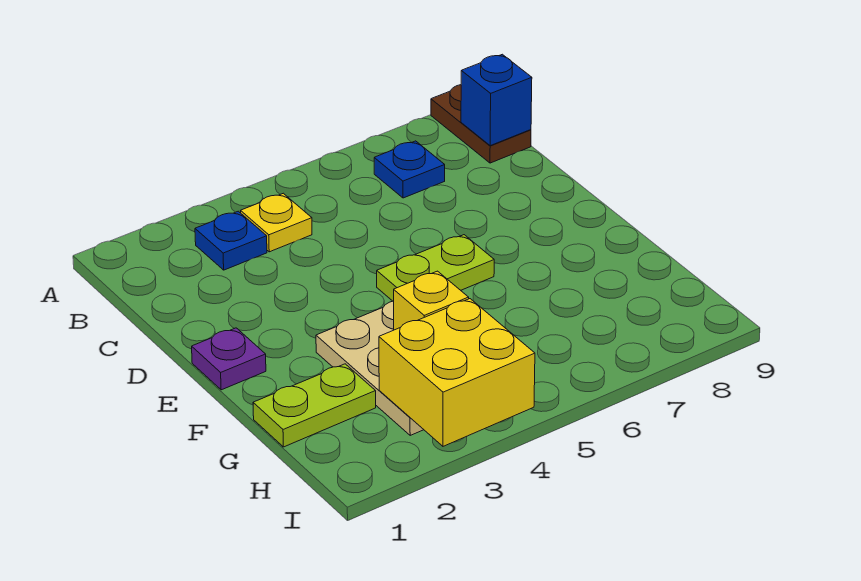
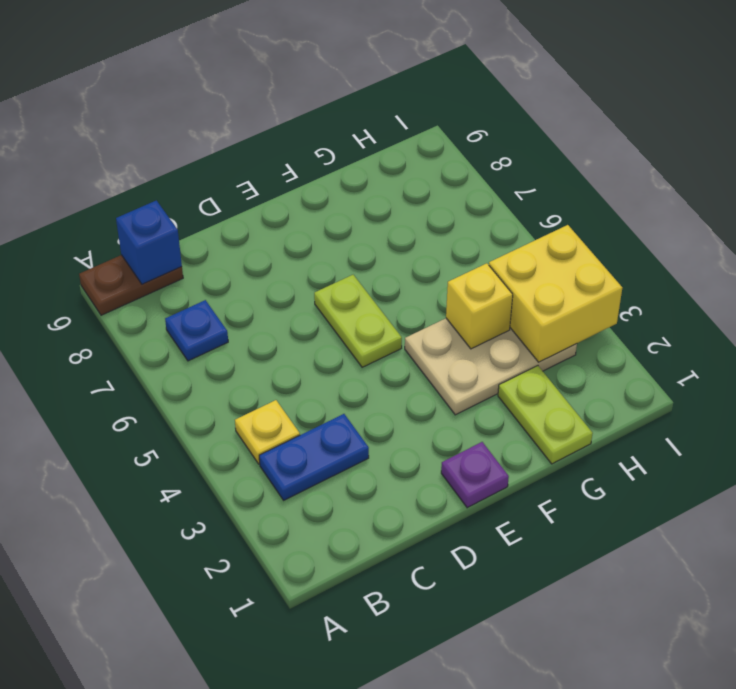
blue 1x1 plate [195,211,267,270] -> blue 1x2 plate [259,414,369,500]

